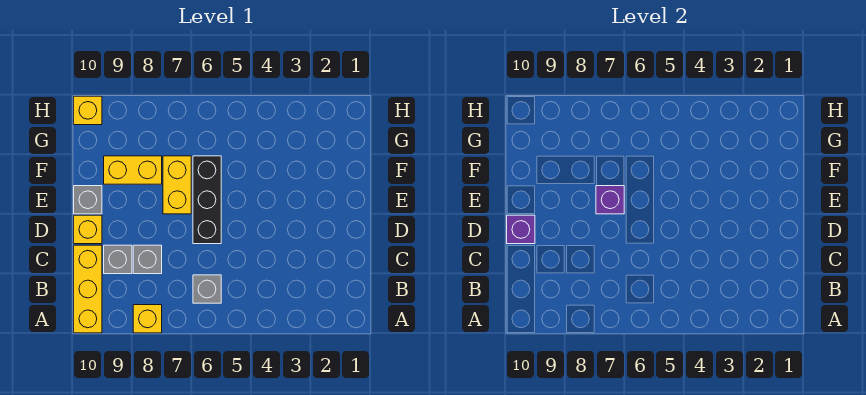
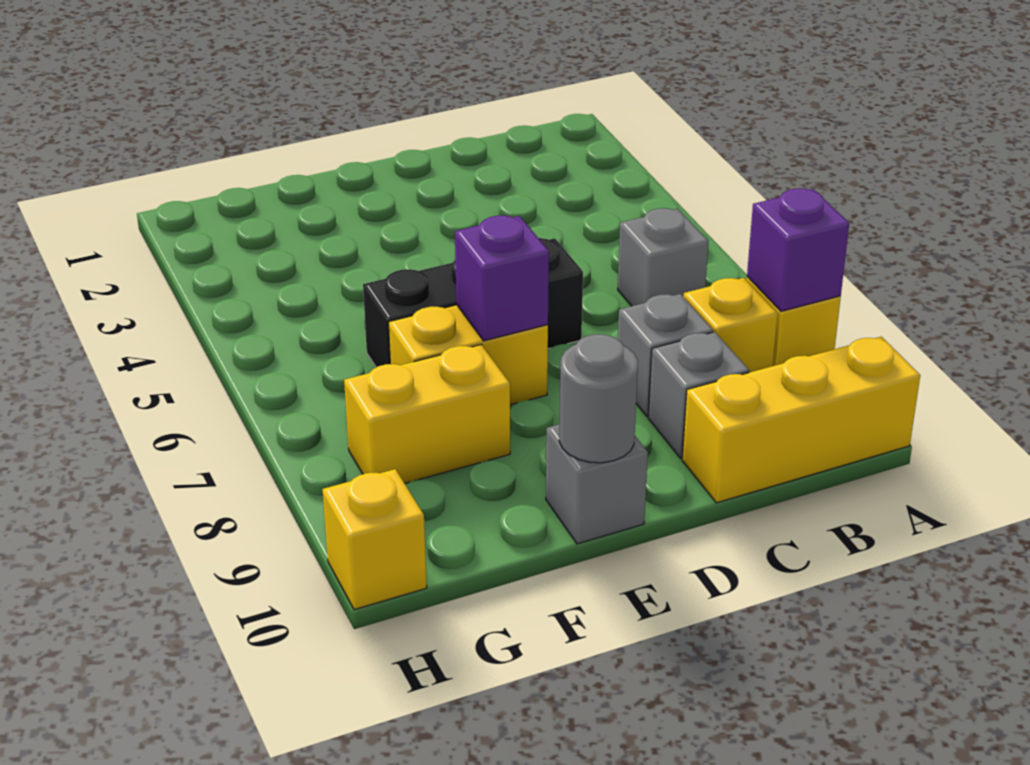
yellow 1x1 brick [74,215,102,244] -> yellow 1x1 brick moved to [683,278,778,373]
purple 1x1 brick [507,215,535,244] -> purple 1x1 brick moved to [747,188,849,311]
none -> grey 1x1 round brick [559,334,638,463]
yellow 1x2 brick [104,156,162,184] -> yellow 1x2 brick turned to [344,345,510,483]

